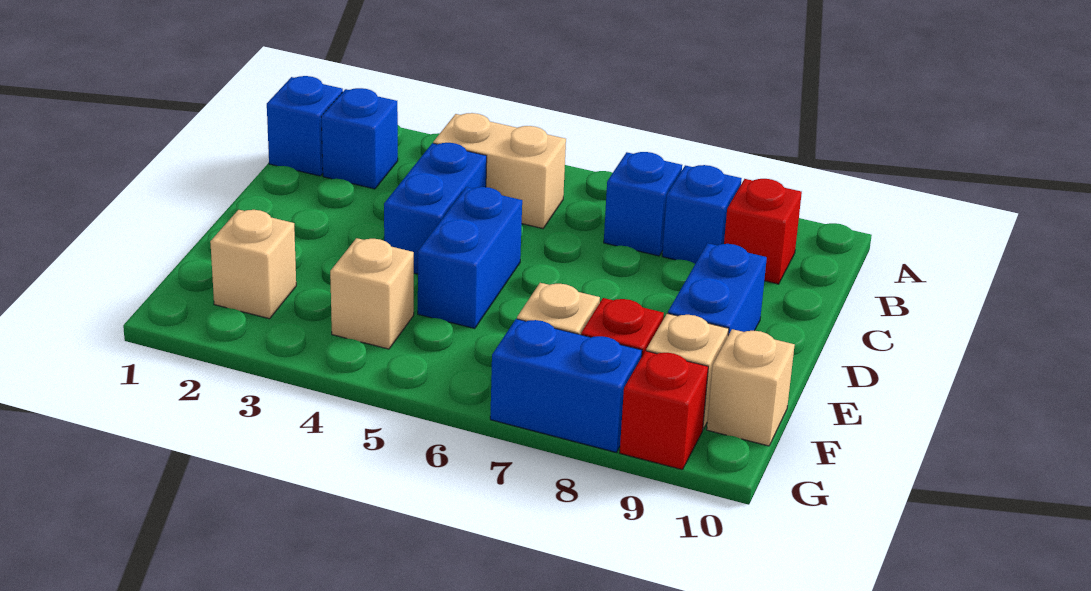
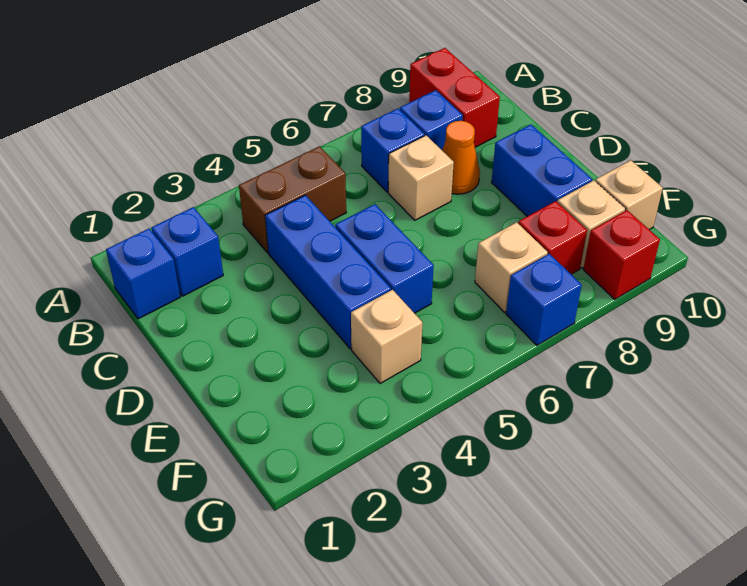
tan 1x2 brick [433,113,566,229] -> brown 1x2 brick [239,146,346,253]
red 1x1 brick [724,179,802,284] -> red 1x2 brick [409,48,500,147]
blue 1x2 brick [384,143,487,274] -> blue 1x3 brick [265,195,391,349]
none -> orange 1x1 cone [442,121,480,194]
tan 1x1 brick [210,210,296,319] -> tan 1x1 brick moved to [388,135,454,220]
blue 1x2 brick [490,319,642,452] -> blue 1x1 brick [506,254,582,345]

